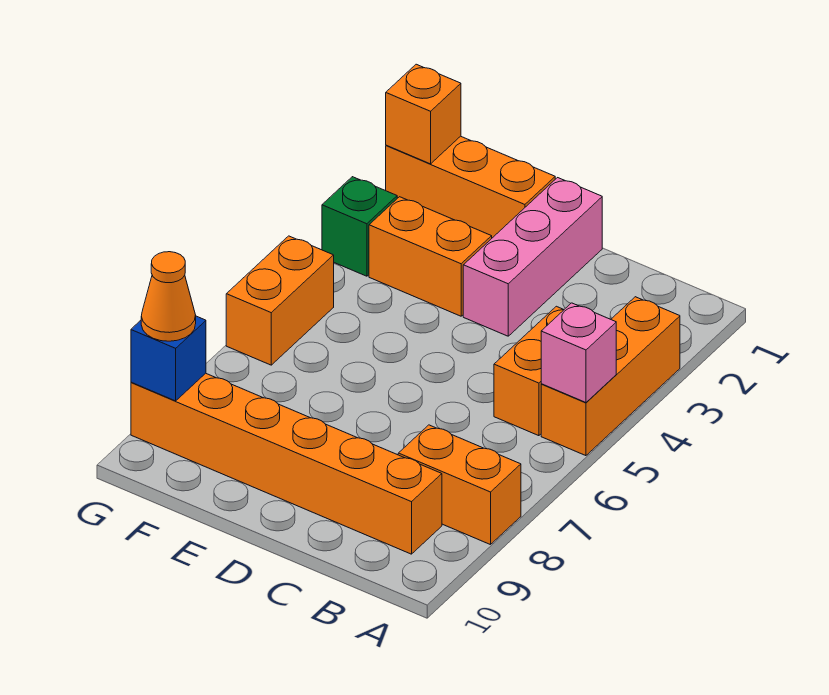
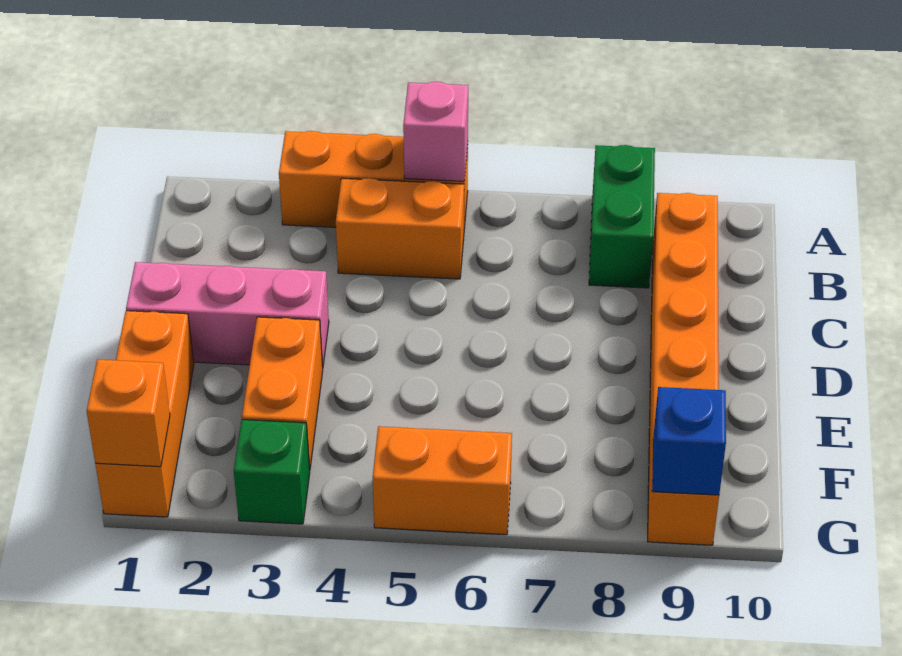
orange 1x2 brick [398,425,521,545] -> green 1x2 brick [589,145,655,288]
orange 1x1 cone [141,252,196,341] -> none

